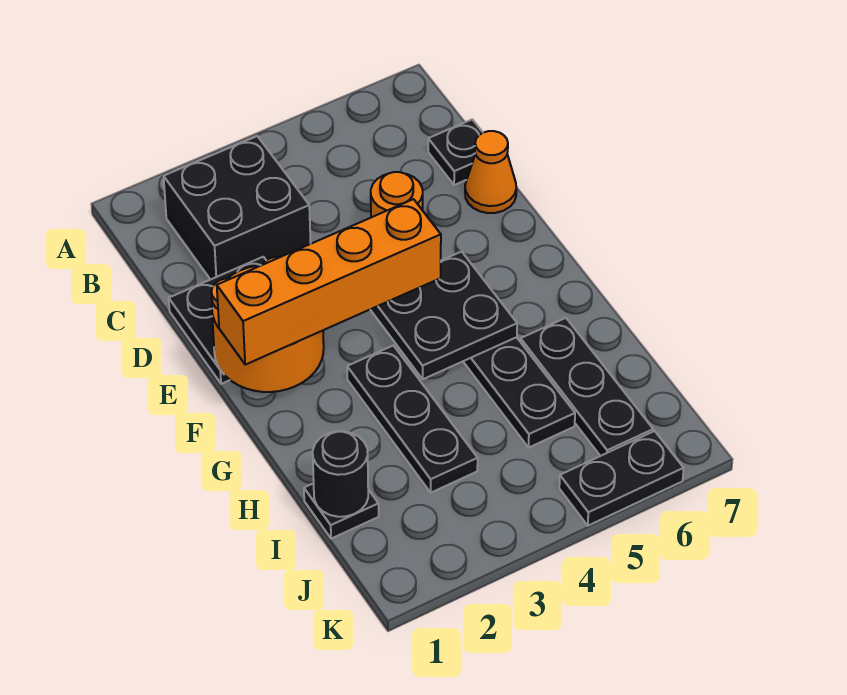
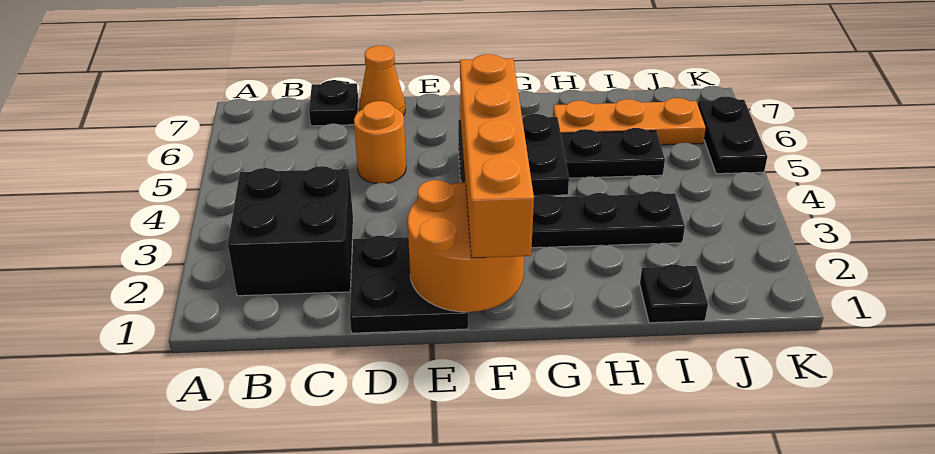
black 1x3 plate [520,318,653,456] -> orange 1x3 plate [553,98,706,145]
black 1x1 round brick [313,431,368,517] -> none

